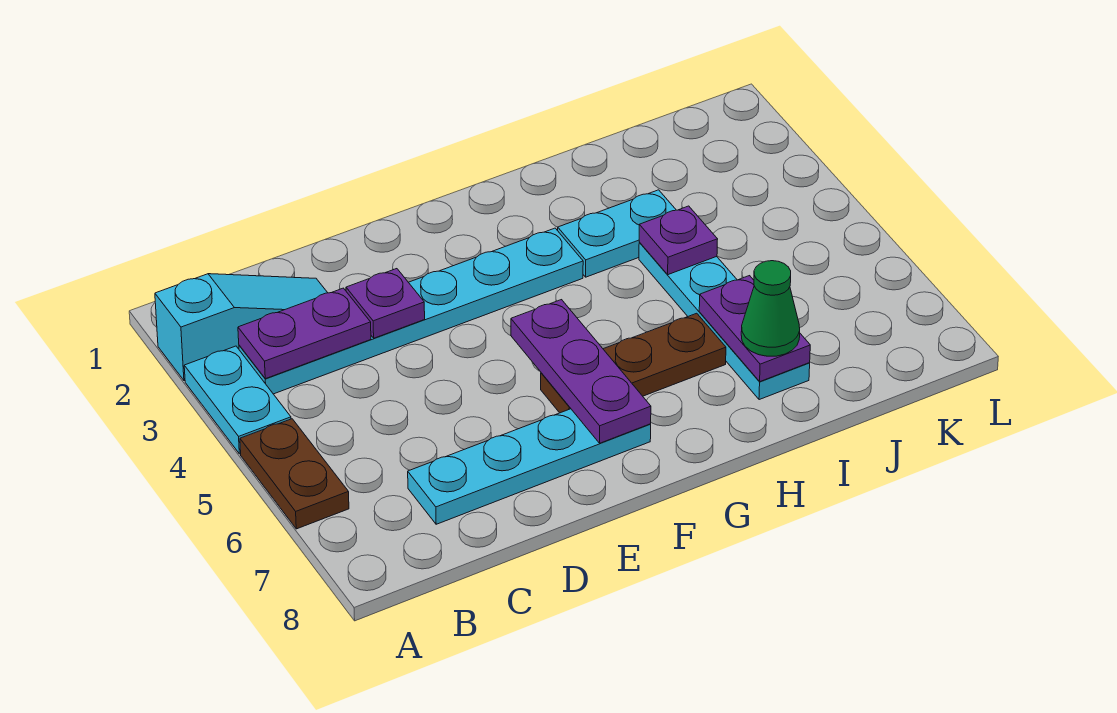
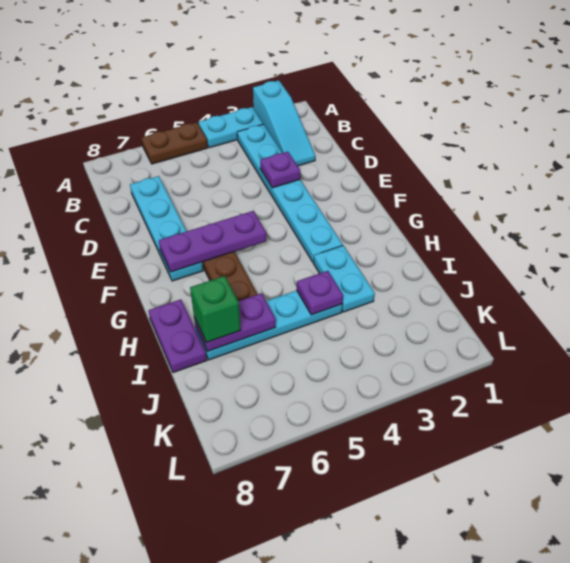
purple 1x2 plate [238,288,371,379] -> purple 1x2 plate moved to [148,299,207,373]
green 1x1 cone [741,261,800,356] -> green 1x1 brick [190,276,241,342]

